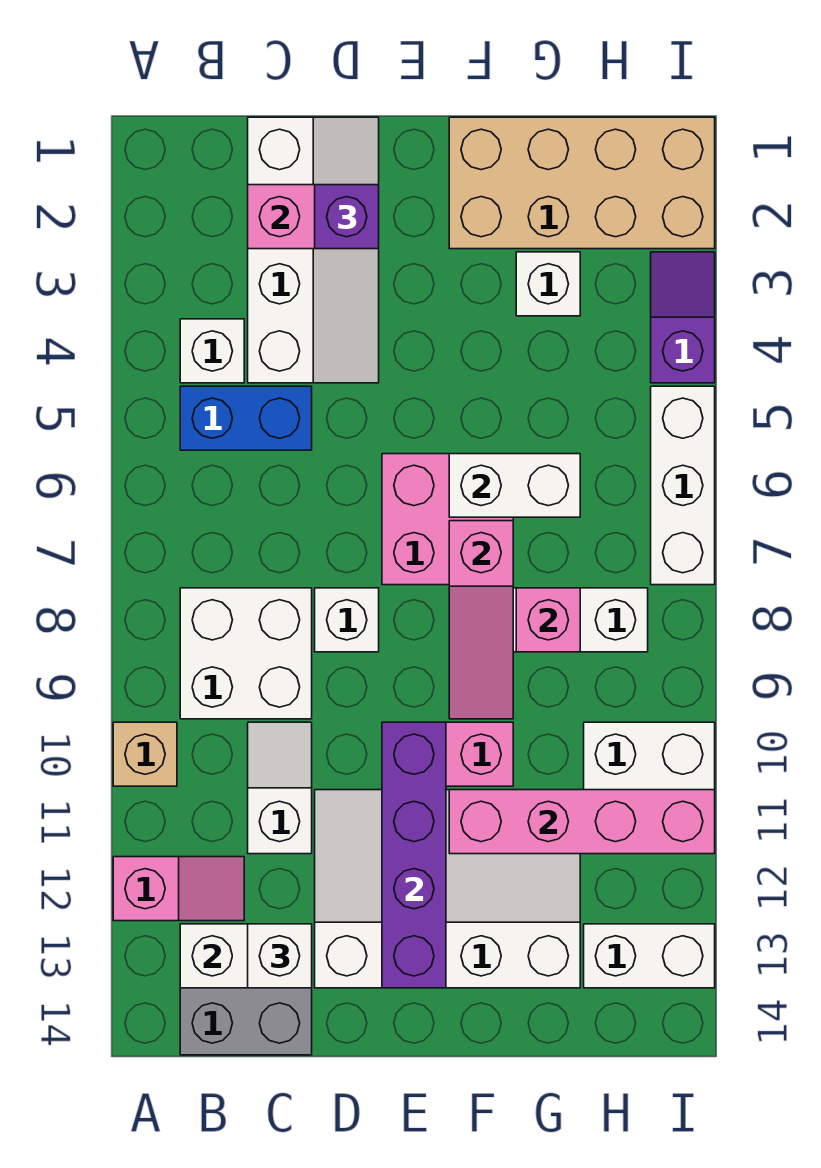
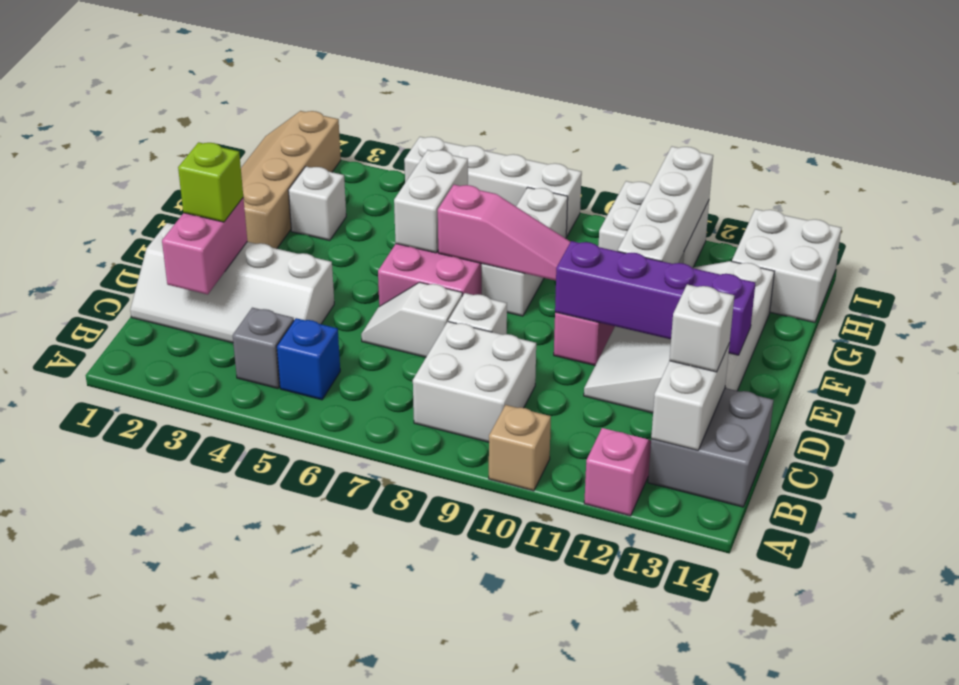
white 1x1 brick [180,319,244,383] -> grey 1x1 brick [233,308,294,389]
blue 1x2 brick [180,386,312,450] -> blue 1x1 brick [277,318,340,400]
white 2x4 slope [248,117,379,383] -> white 2x4 slope turned to [130,223,334,343]
white 1x2 slope [248,722,312,854] -> white 1x2 slope moved to [361,282,462,357]
purple 1x1 brick [315,185,379,249] -> lime 1x1 brick [178,142,243,222]
tan 2x4 brick [449,117,715,249] -> tan 2x4 slope [241,111,341,249]
pink 1x4 brick [449,790,715,854] -> white 1x4 brick [618,146,713,264]
pink 1x1 brick [516,588,580,652] -> none
white 1x2 brick [584,924,715,988] -> white 2x2 brick [732,209,841,323]
purple 1x2 slope [651,252,715,383] -> none
white 1x3 brick [651,386,715,585] -> white 1x4 brick [404,137,582,237]

